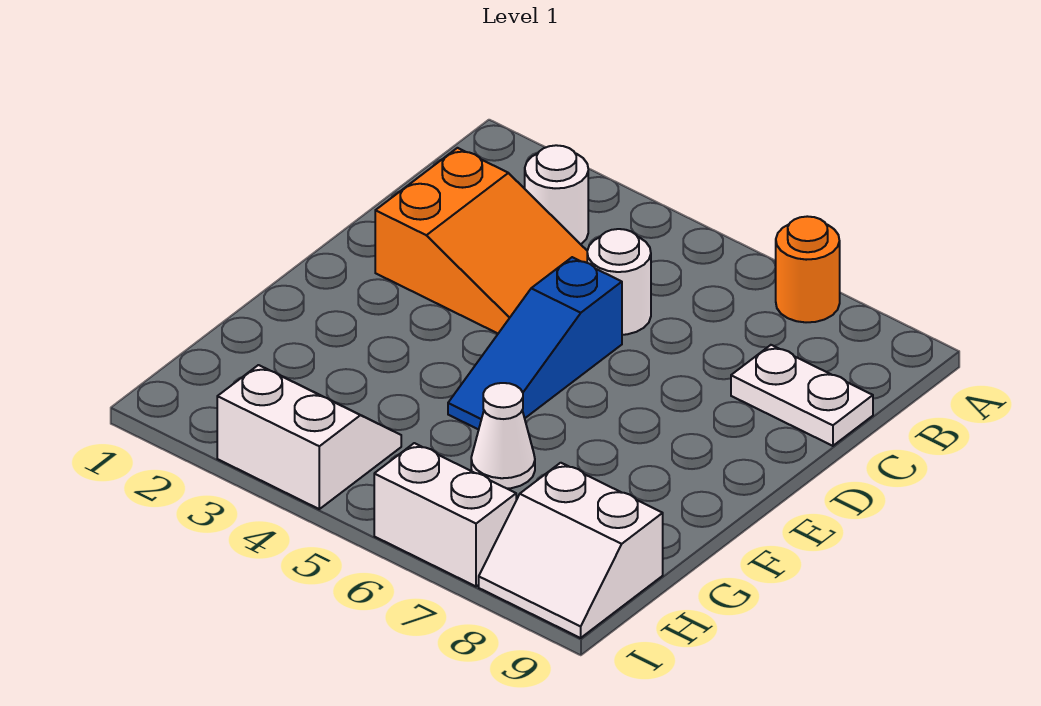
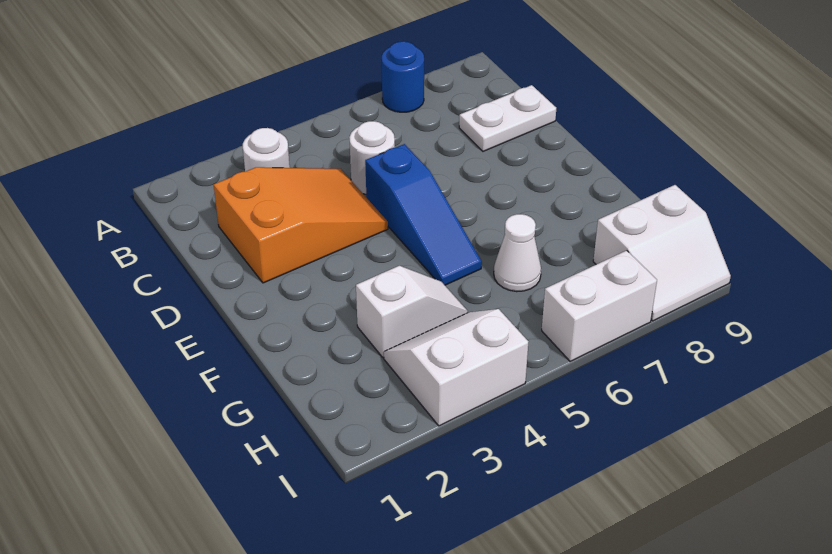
orange 1x1 round brick [776,216,840,322] -> blue 1x1 round brick [382,41,424,112]
none -> white 1x2 slope [356,266,468,357]

